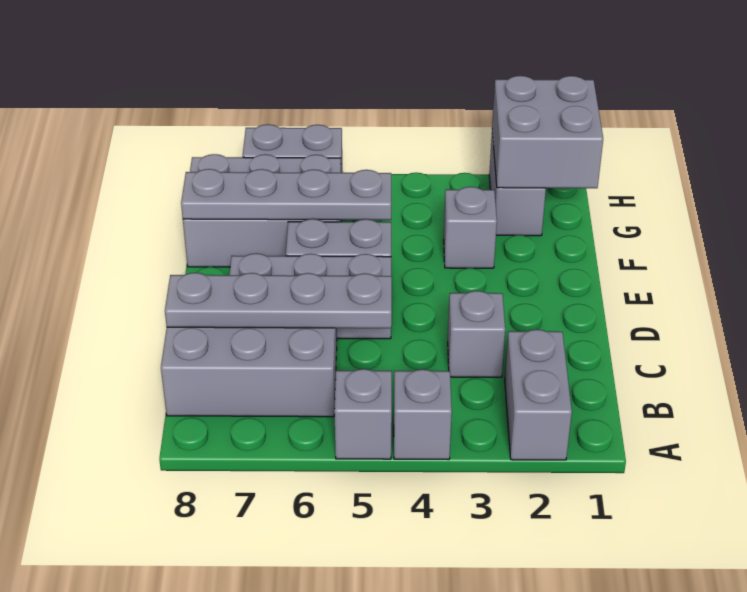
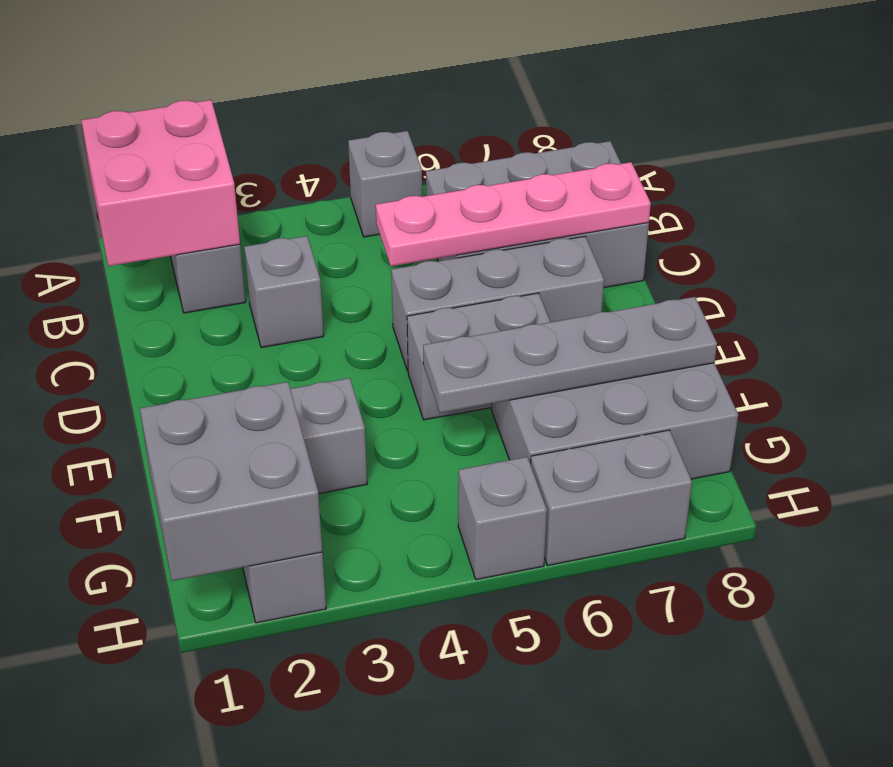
none -> pink 2x2 brick [81,100,240,266]
grey 1x1 brick [394,369,452,460] -> grey 1x1 brick moved to [458,457,547,580]
grey 1x4 plate [165,273,392,328] -> pink 1x4 plate [376,162,651,266]

